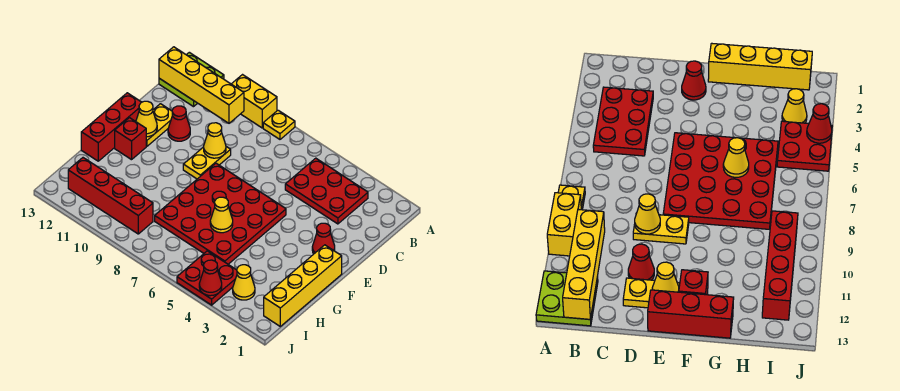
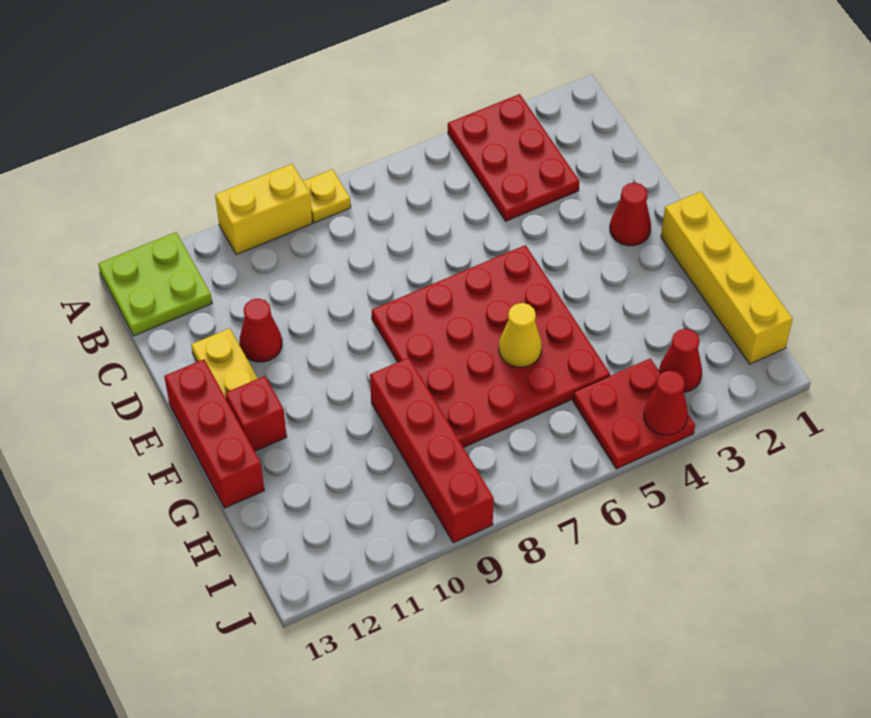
red 2x3 plate [285,158,368,224] -> red 2x3 plate turned to [448,94,579,221]
yellow 1x4 brick [159,47,244,123] -> none
yellow 1x2 plate [183,147,231,179] -> none
yellow 1x1 cone [204,123,226,158] -> none
yellow 1x1 cone [136,101,157,137] -> none
yellow 1x1 cone [233,265,255,300] -> red 1x1 cone [659,329,702,392]
red 1x4 brick [68,158,153,234] -> red 1x4 brick turned to [370,358,494,543]

